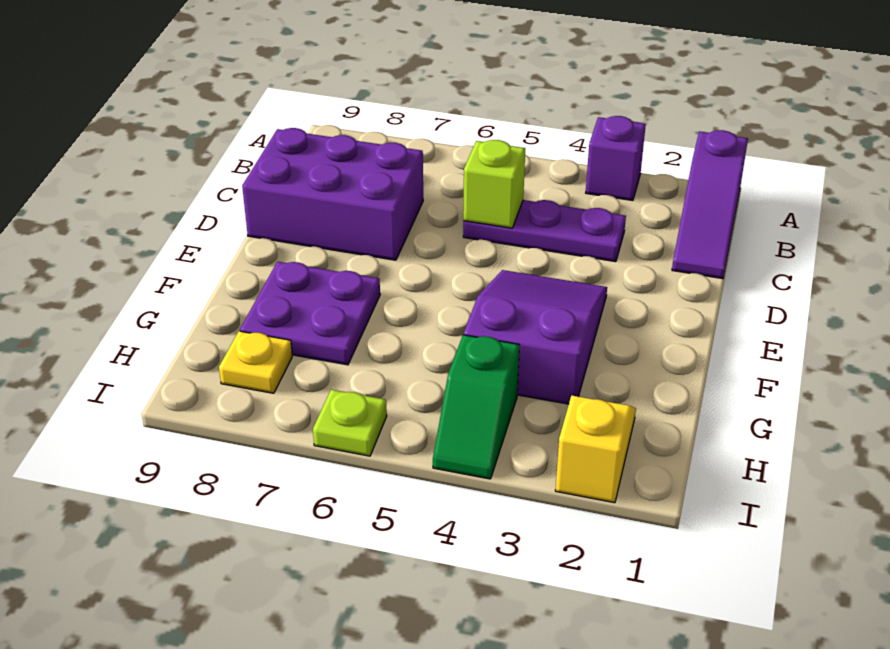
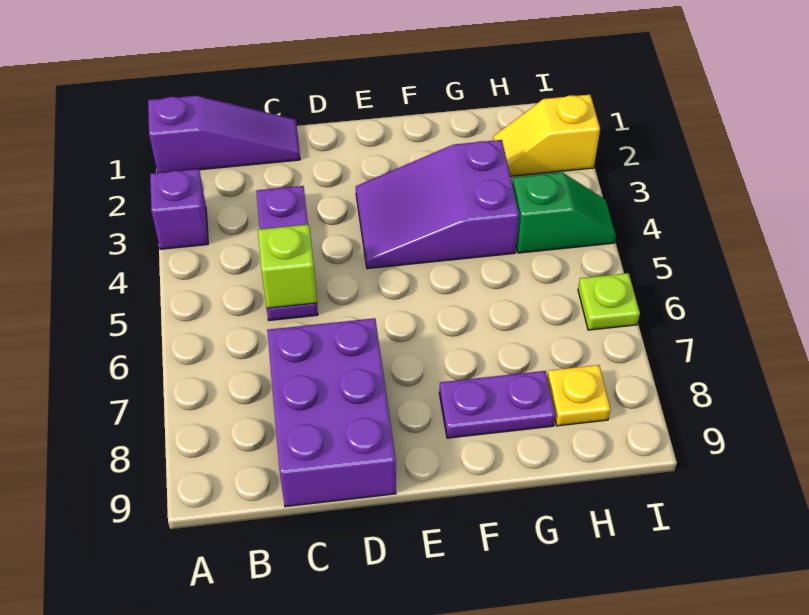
purple 2x2 plate [240,262,380,365] -> purple 1x2 plate [439,371,556,438]

